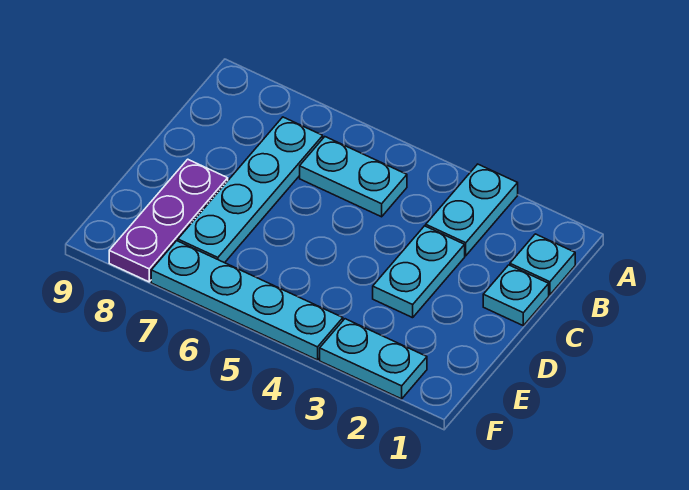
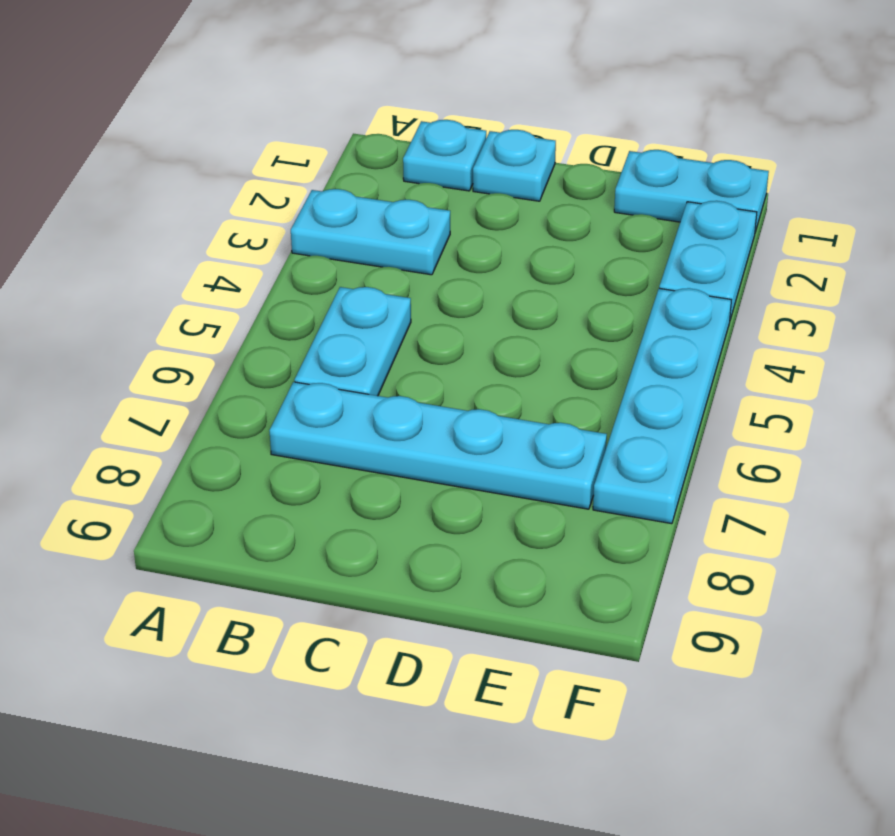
cyan 1x2 plate [373,226,465,318] -> cyan 1x2 plate moved to [614,150,769,232]
purple 1x3 plate [109,159,228,282] -> none

